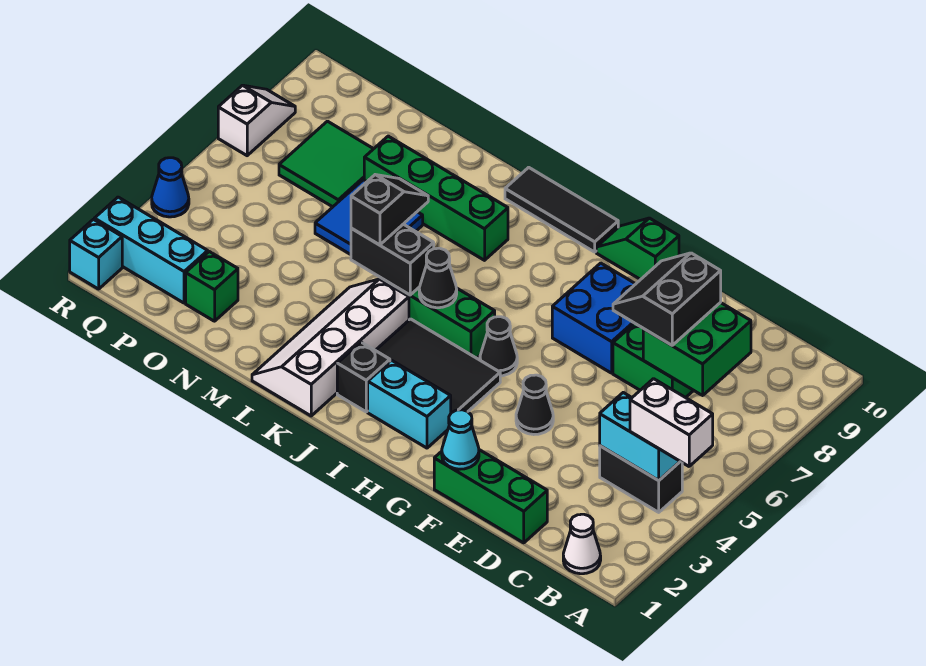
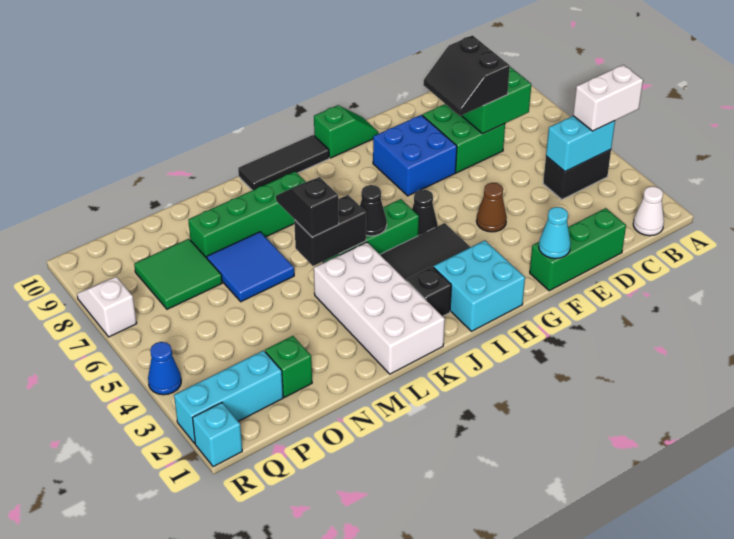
black 1x1 cone [516,375,553,435] -> brown 1x1 cone [476,183,507,232]
green 1x2 slope [596,218,679,280] -> green 1x2 slope turned to [314,105,378,158]
cyan 1x2 brick [368,360,451,448] -> cyan 2x2 brick [434,240,525,331]
white 2x4 slope [252,279,409,416] -> white 2x4 brick [314,242,445,374]

